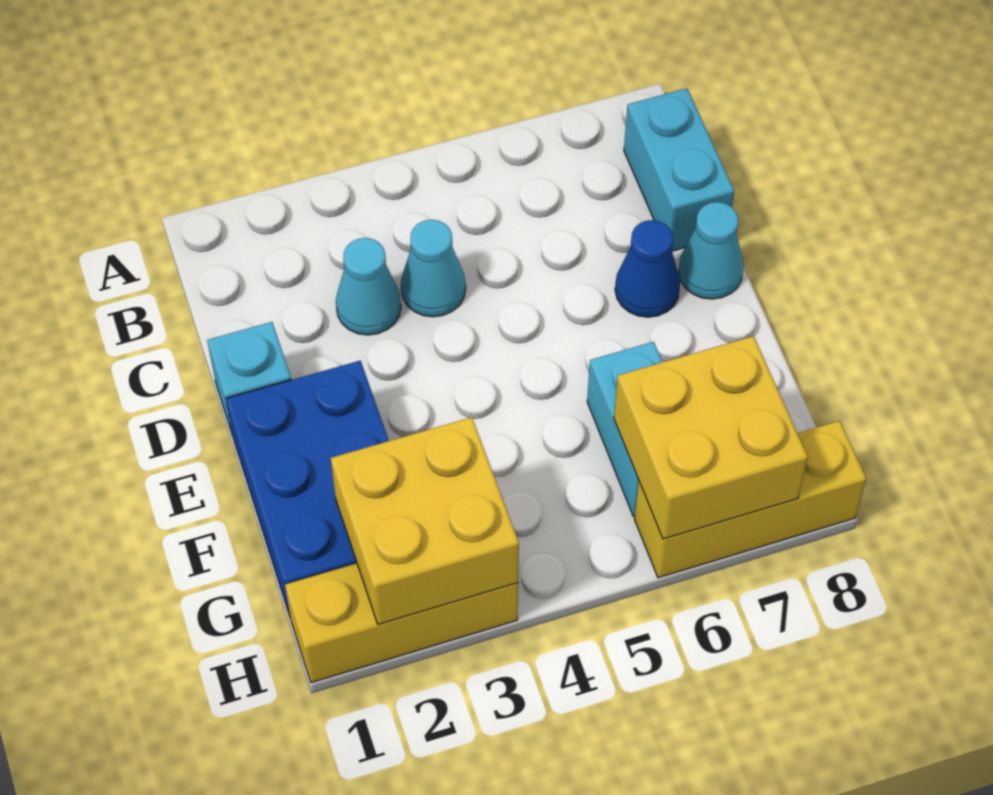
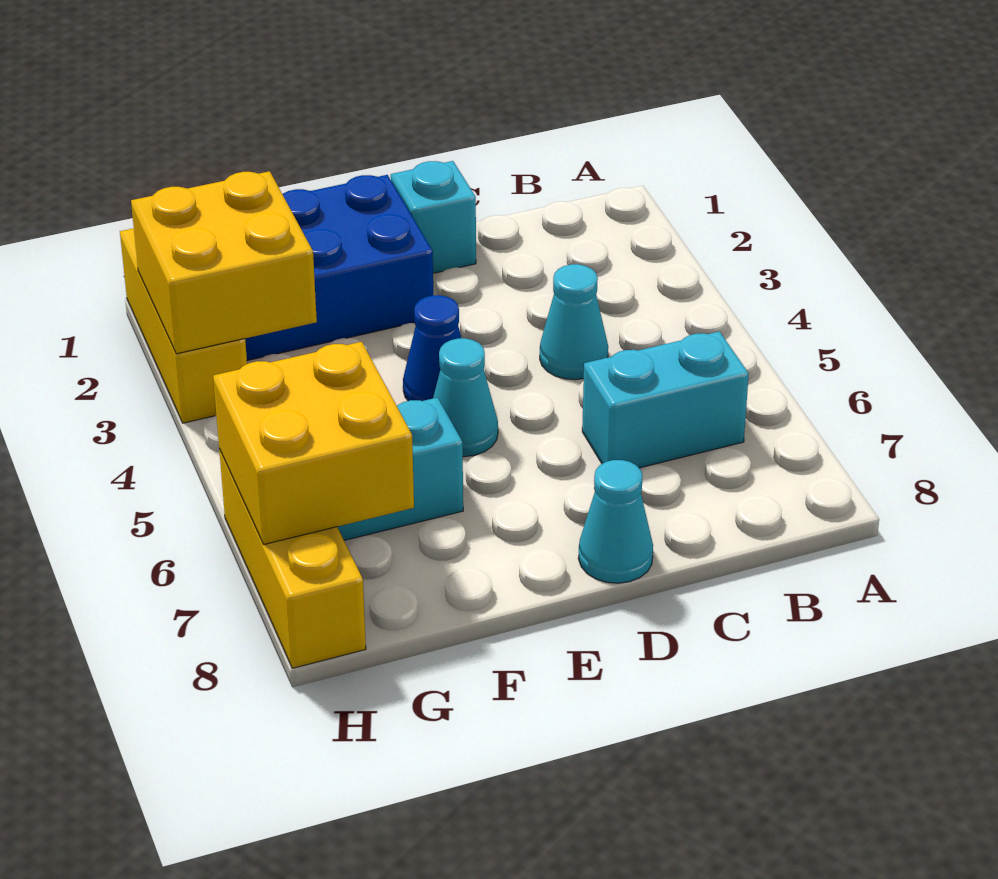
cyan 1x2 brick [624,88,734,251] -> cyan 1x2 brick moved to [582,331,749,468]
cyan 1x1 cone [336,238,401,335] -> cyan 1x1 cone moved to [433,338,498,457]
blue 1x1 cone [615,220,680,317] -> blue 1x1 cone moved to [403,295,461,401]

